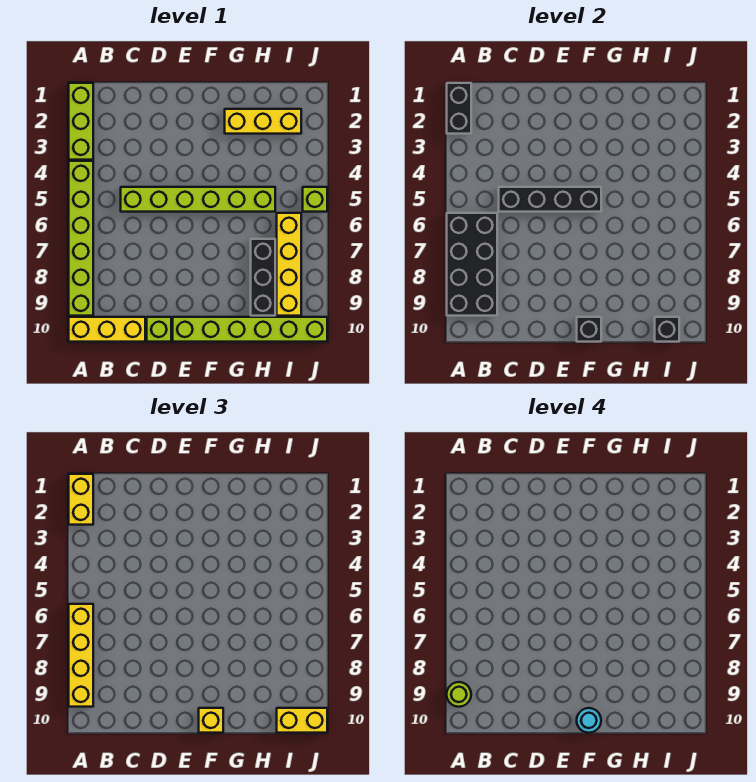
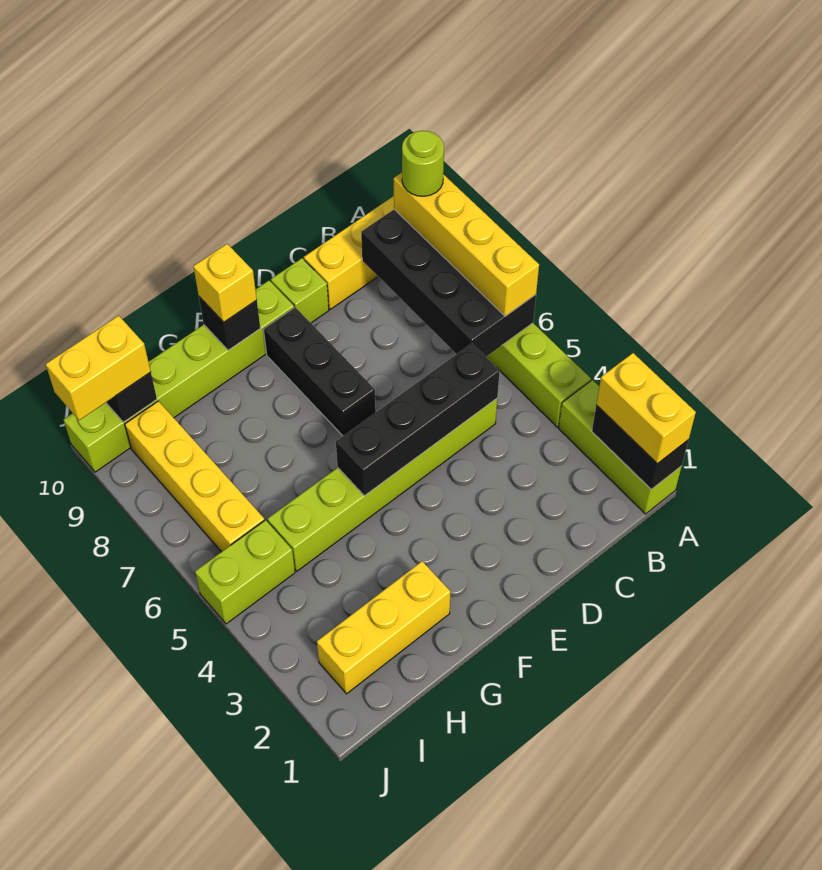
cyan 1x1 round brick [577,708,601,733] -> none
black 1x3 brick [251,239,275,316] -> black 1x3 brick moved to [263,307,376,436]
lime 1x1 brick [303,187,327,212] -> lime 1x2 brick [195,520,295,624]

